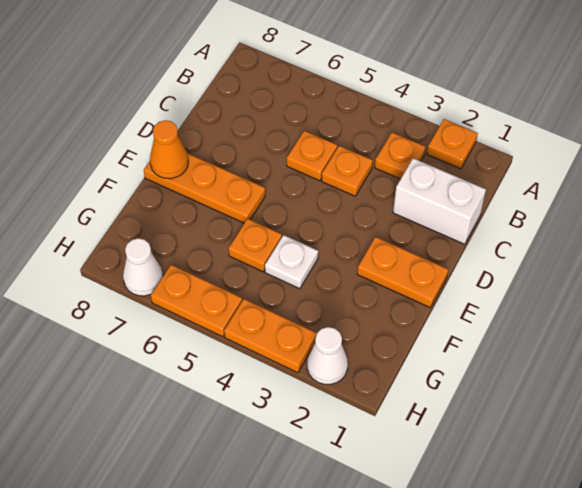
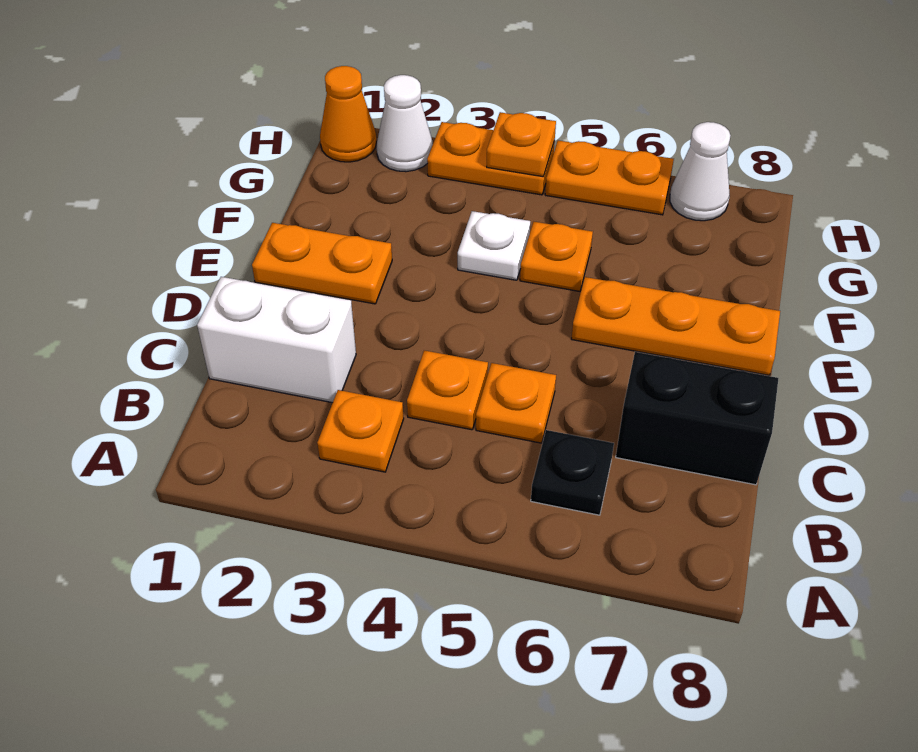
orange 1x1 plate [427,119,478,169] -> orange 1x1 plate moved to [487,112,556,177]
none -> black 1x1 plate [531,430,614,515]
none -> black 1x2 brick [616,352,779,485]
orange 1x1 cone [150,120,188,179] -> orange 1x1 cone moved to [320,66,376,162]

